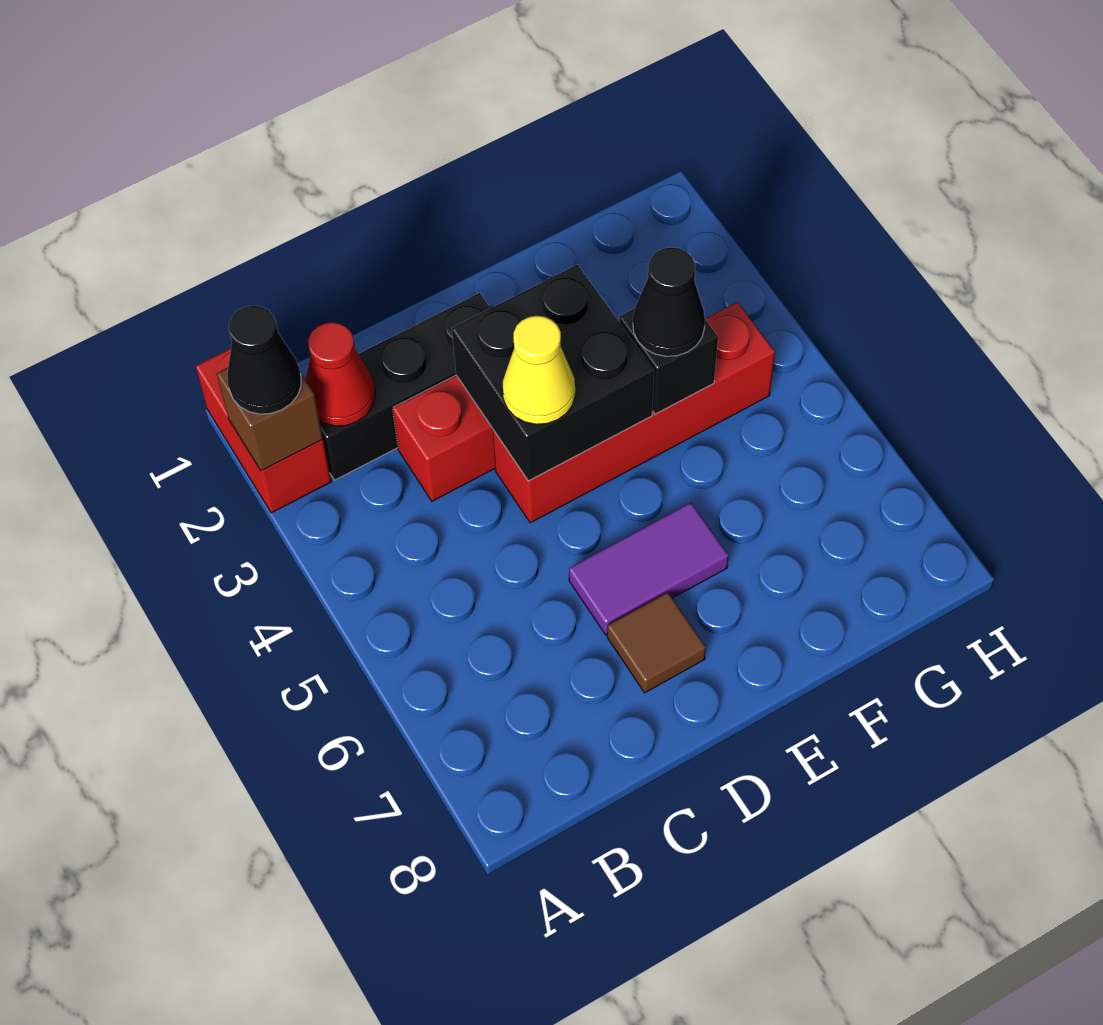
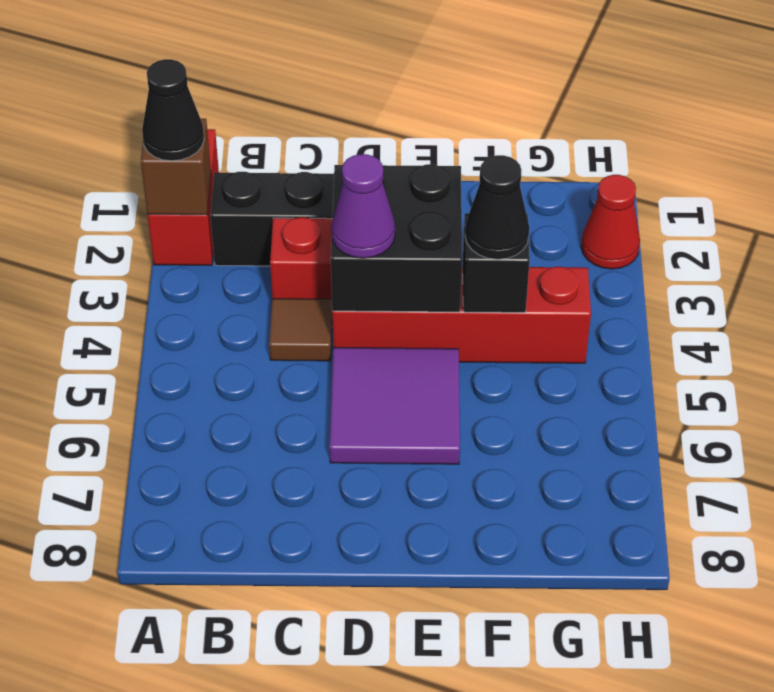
red 1x1 cone [306,322,375,426] -> red 1x1 cone moved to [581,175,640,269]
yellow 1x1 cone [502,316,575,424] -> purple 1x1 cone [331,154,395,258]
purple 1x2 tile [569,503,729,635] -> purple 2x2 tile [330,347,460,464]
brown 1x1 tile [607,592,706,693] -> brown 1x1 tile moved to [269,299,332,361]

